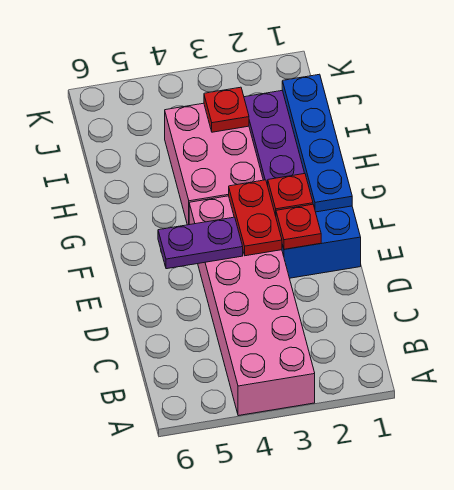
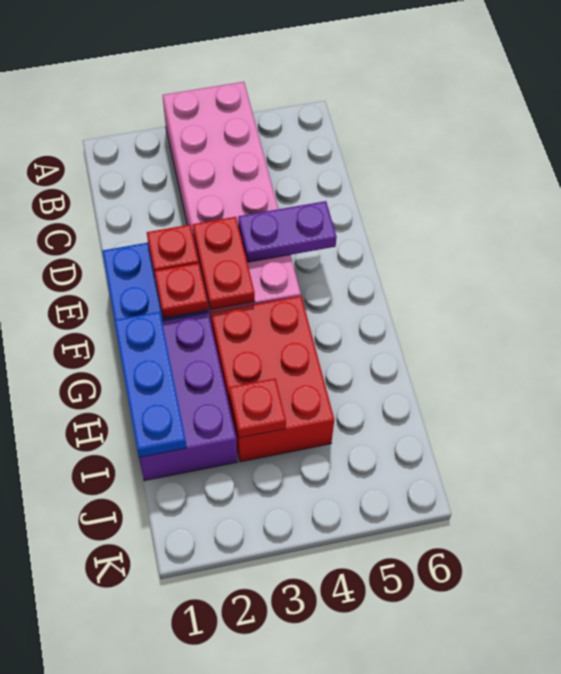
blue 1x4 plate [282,74,352,212] -> blue 1x3 plate [114,312,187,457]
pink 2x3 brick [165,103,263,225] -> red 2x3 brick [211,296,334,462]

